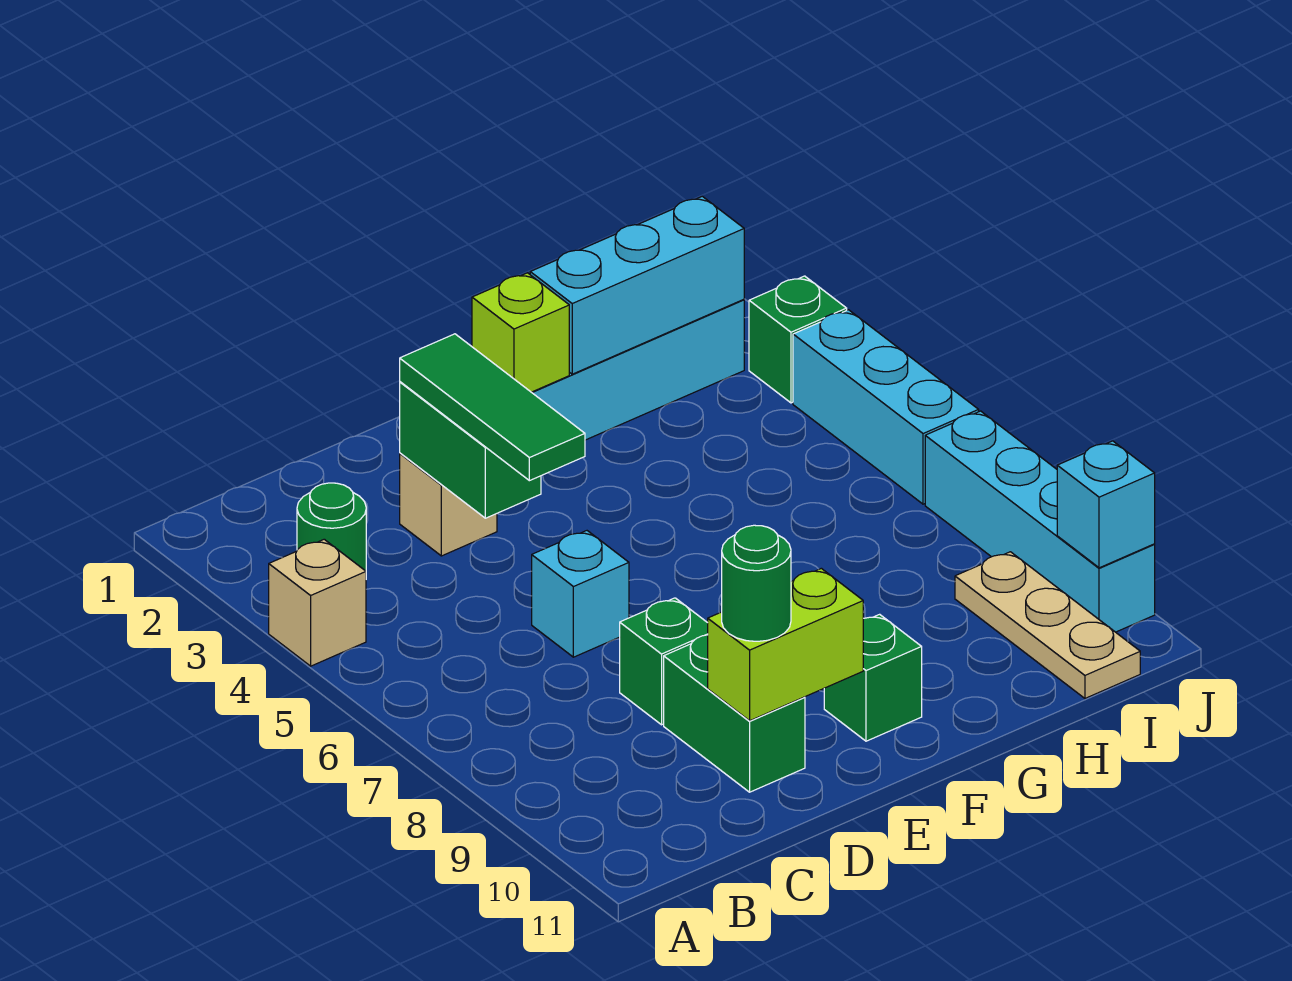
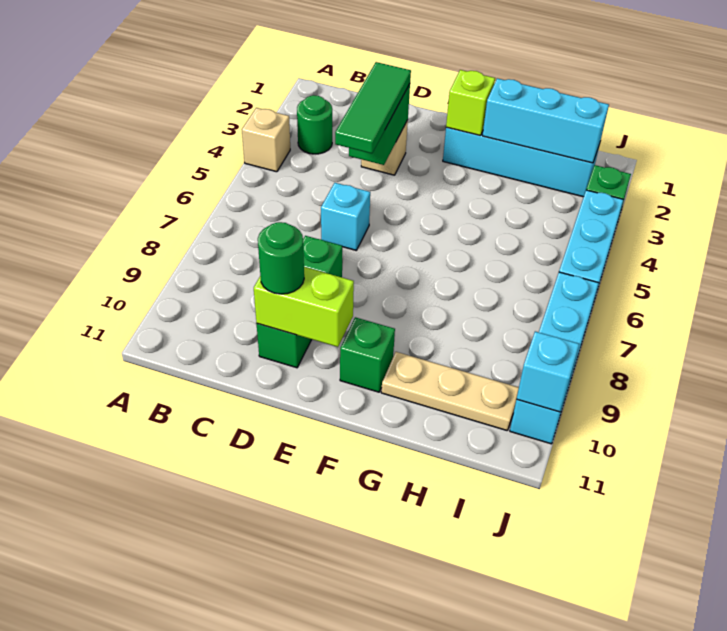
tan 1x3 plate [955,552,1140,698] -> tan 1x3 plate turned to [381,352,519,430]

